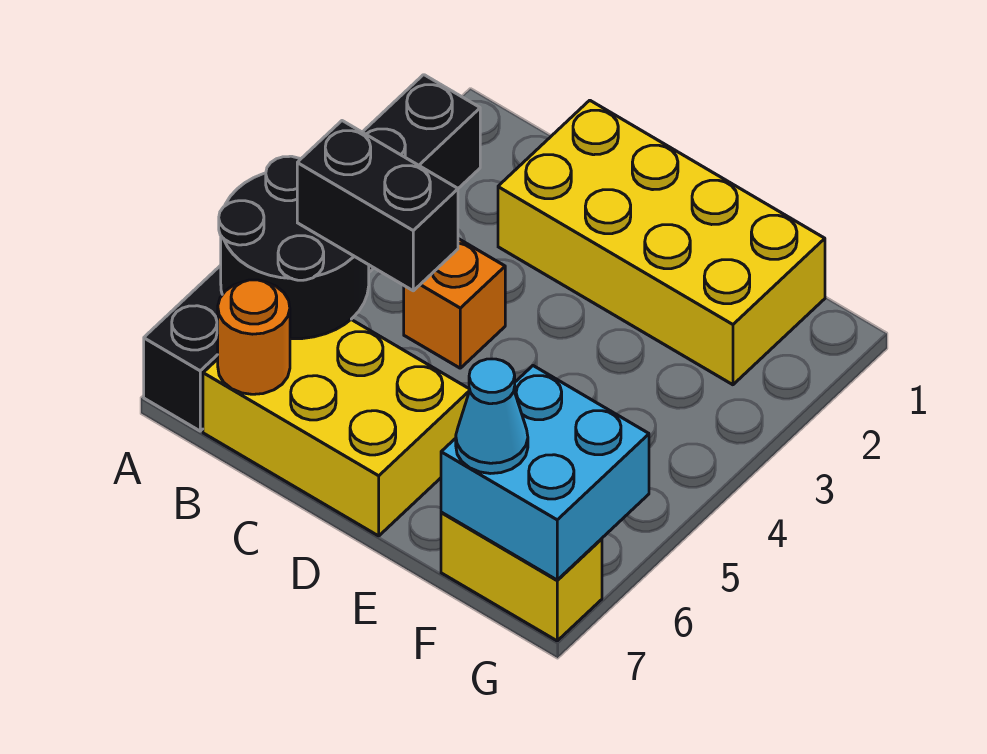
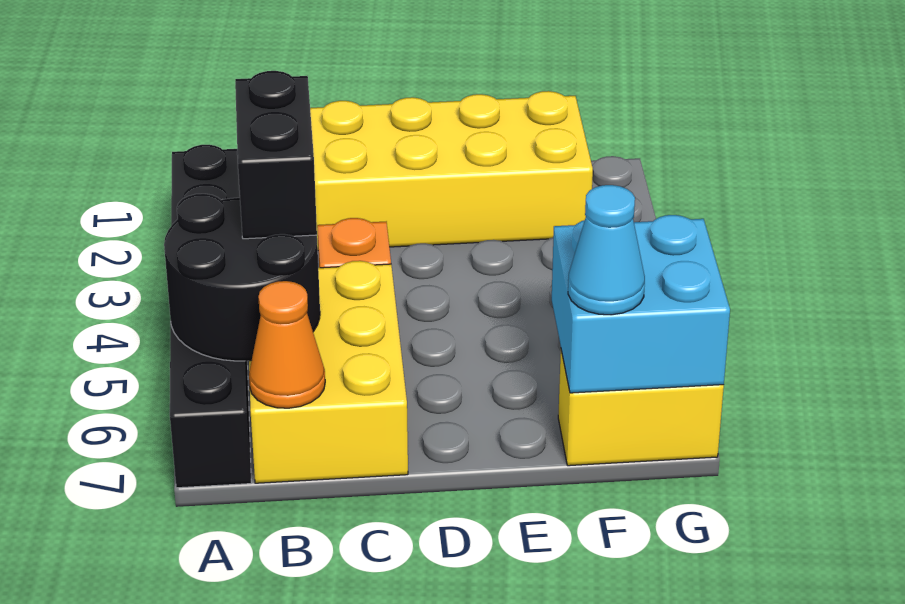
black 1x2 brick [297,121,458,291] -> black 1x2 brick turned to [235,71,317,239]
yellow 2x3 brick [203,320,470,536] -> yellow 2x3 brick turned to [249,261,408,483]
orange 1x1 round brick [218,280,290,394] -> orange 1x1 cone [249,281,325,408]

